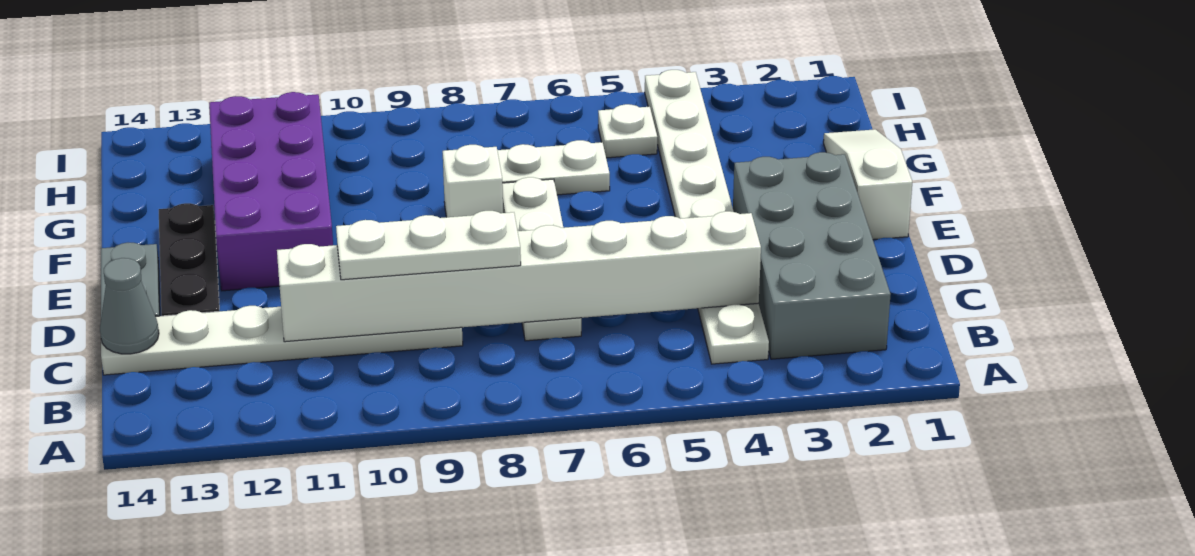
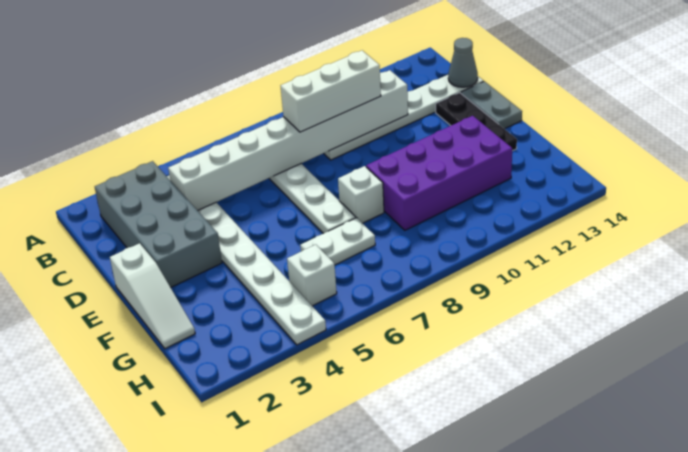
white 1x3 plate [336,211,521,280] -> white 1x3 brick [281,51,381,132]
purple 2x4 brick [209,92,333,291] -> purple 2x4 brick turned to [366,116,512,230]
white 1x1 plate [598,104,657,158] -> white 1x1 brick [287,245,337,306]

